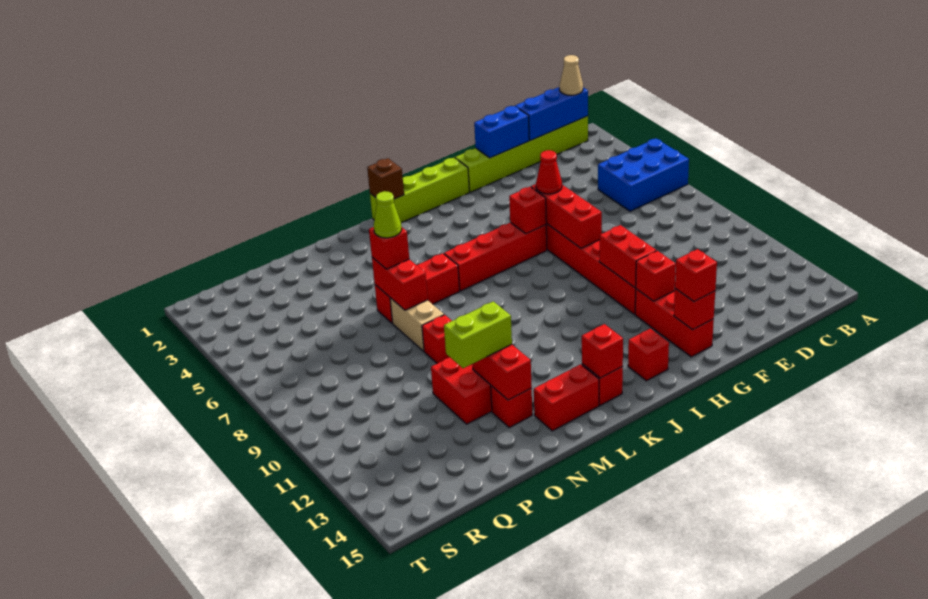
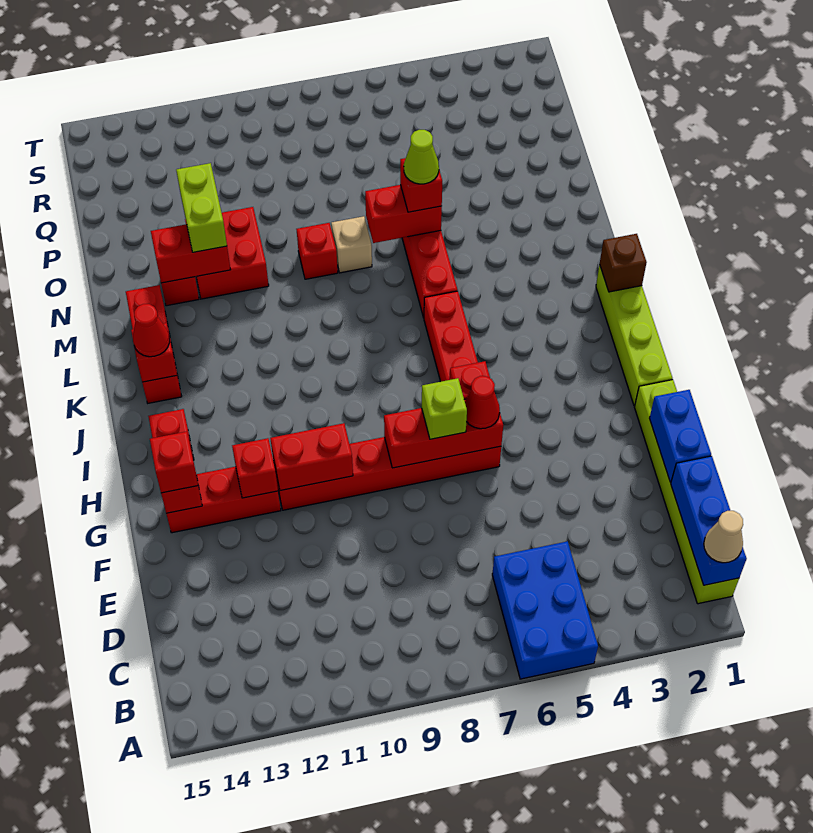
none -> lime 1x1 brick [422,378,467,439]
none -> red 1x1 cone [133,304,170,357]
tan 1x2 brick [390,298,444,351] -> tan 1x1 brick [331,216,372,273]

